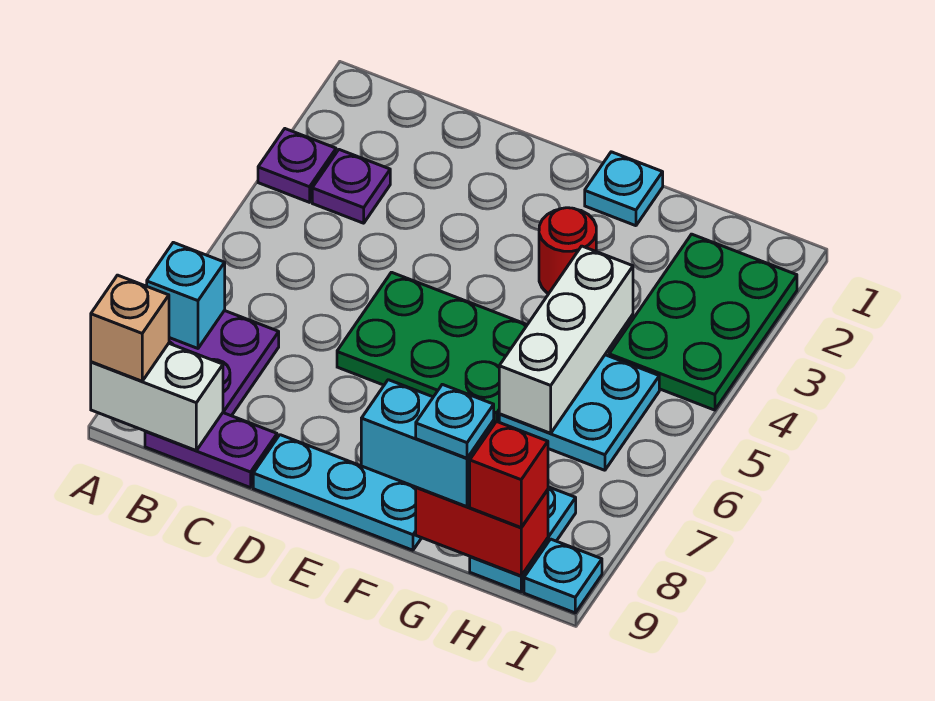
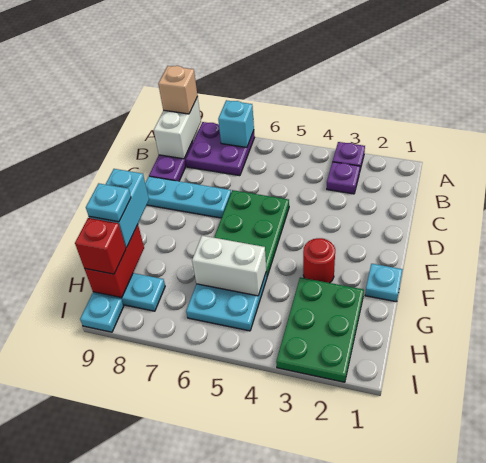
cyan 1x3 plate [253,435,421,550] -> cyan 1x3 plate turned to [145,176,231,218]
white 1x3 brick [499,246,633,433] -> white 1x2 brick [192,236,266,296]
green 2x3 plate [609,234,797,410] -> green 2x3 plate turned to [276,277,364,382]

